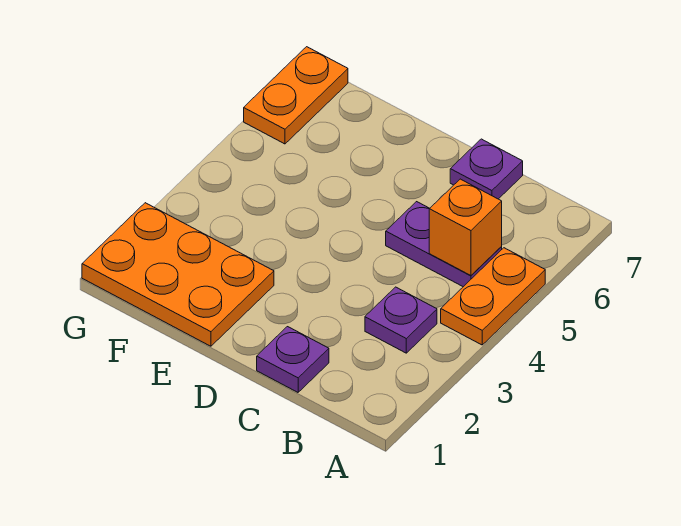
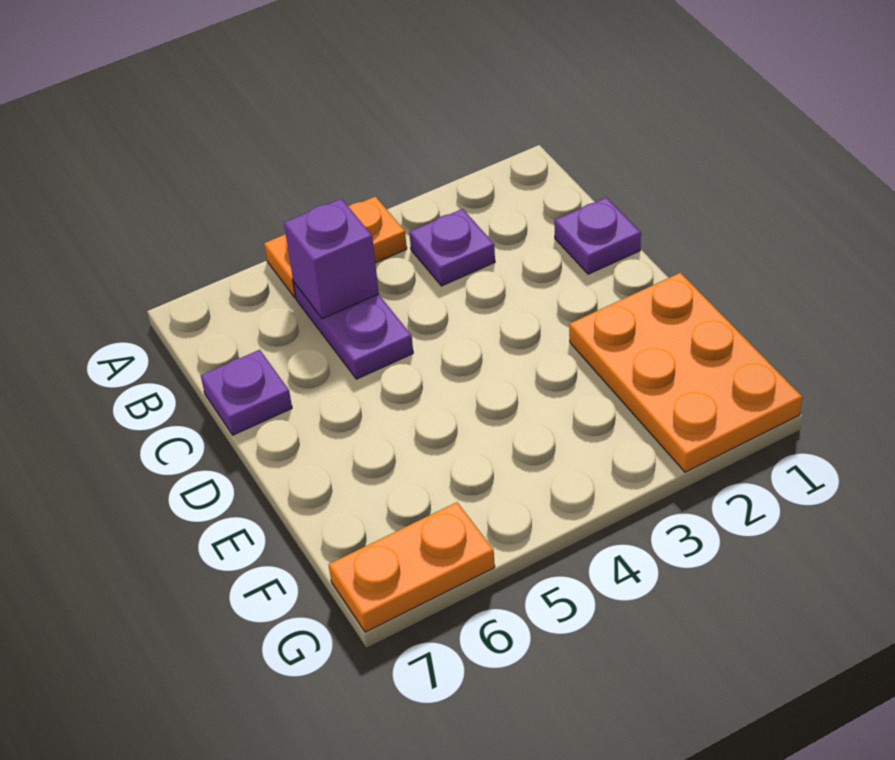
orange 1x1 brick [429,179,502,275] -> purple 1x1 brick [284,199,379,319]

